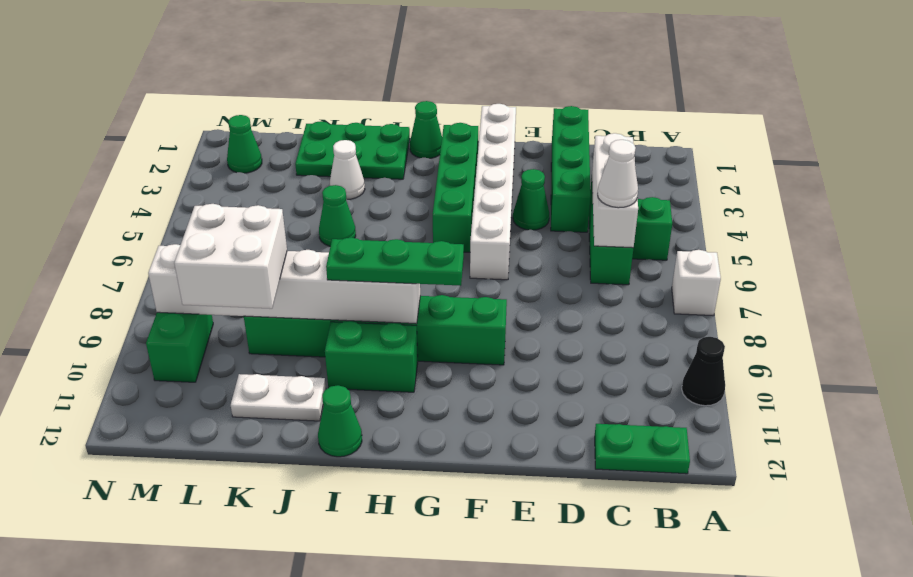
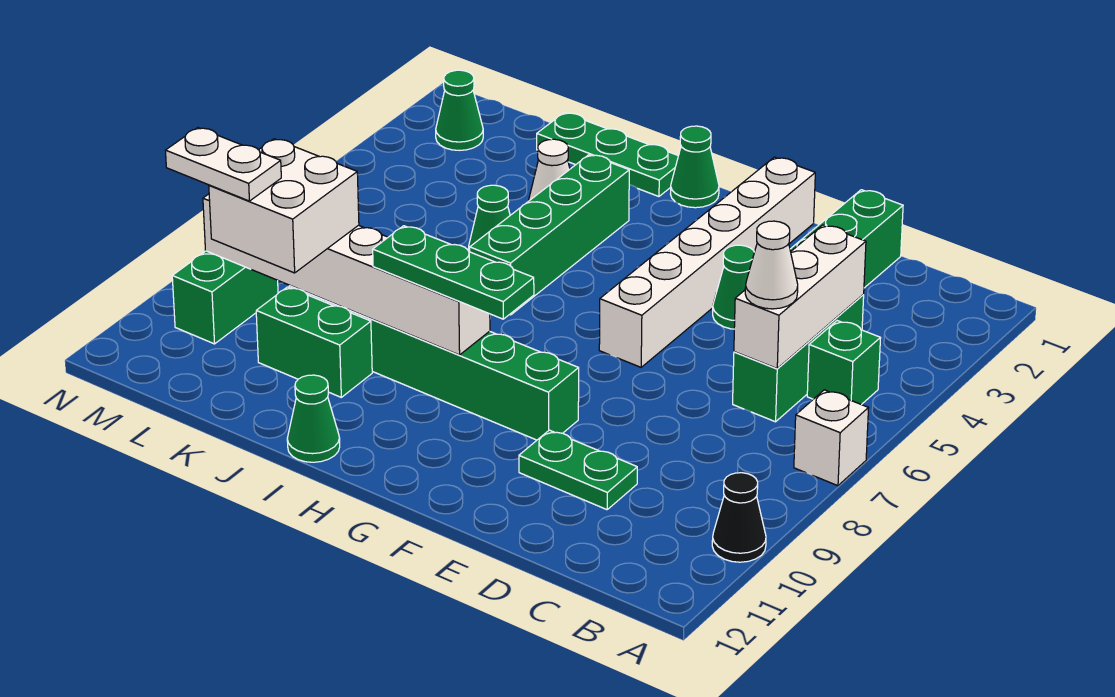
green 1x2 plate [595,424,690,474] -> green 1x2 plate moved to [519,430,637,510]
green 1x4 brick [433,123,478,252] -> green 1x4 brick moved to [470,155,629,315]
green 1x2 brick [325,321,418,392] -> green 1x2 brick moved to [256,287,372,397]
green 2x3 plate [295,121,410,179] -> green 1x3 plate [537,113,678,196]
white 1x2 plate [231,374,326,421] -> white 1x2 plate moved to [165,128,281,201]

